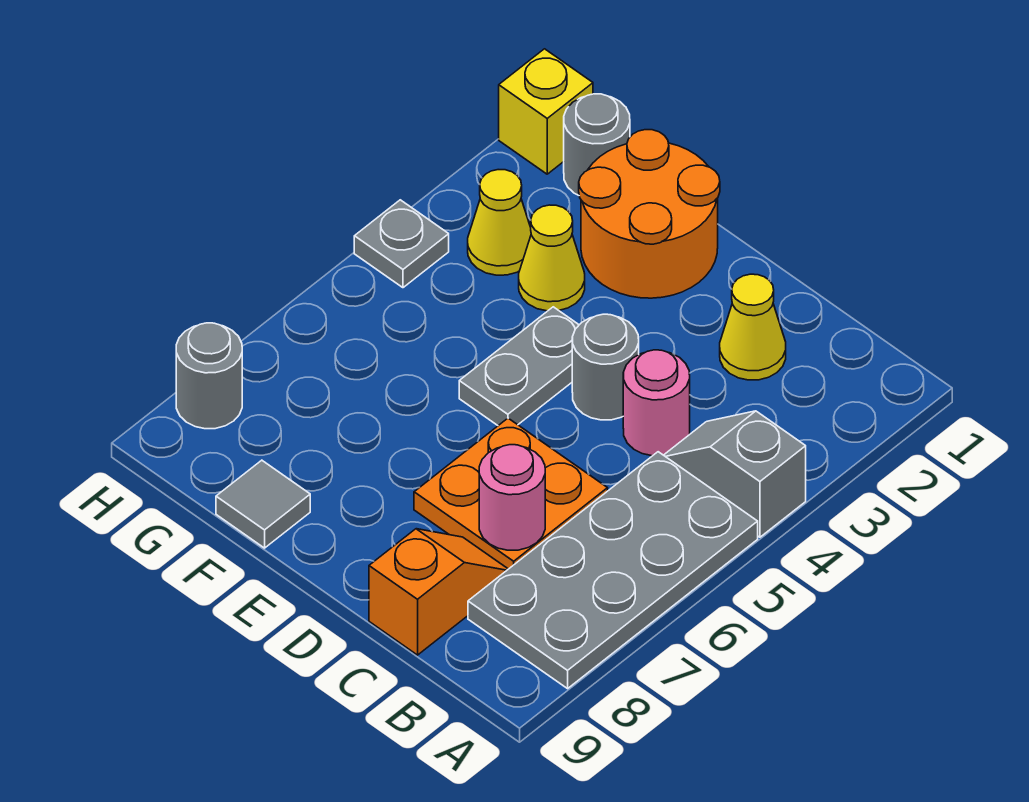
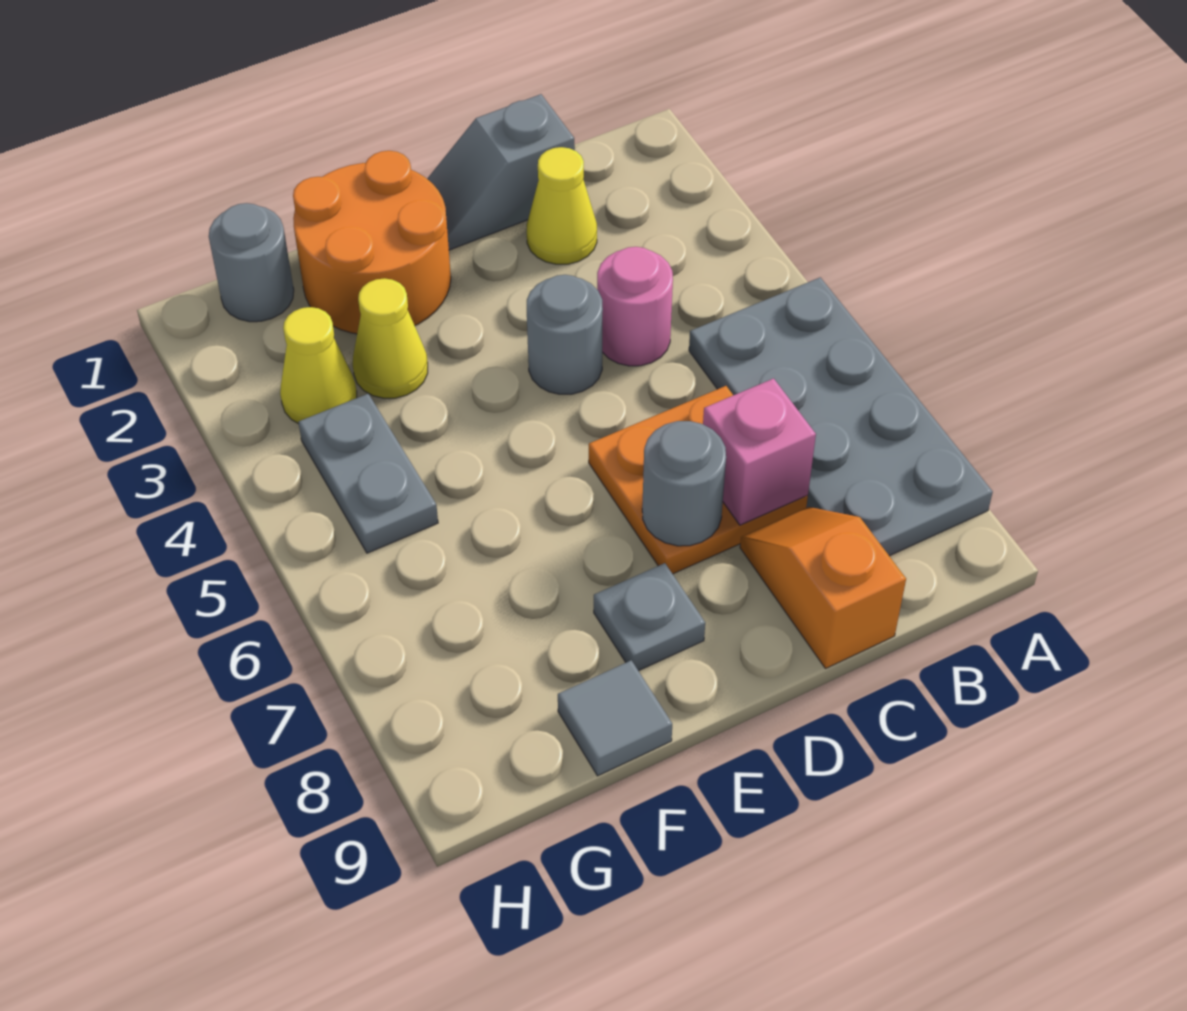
grey 1x2 slope [664,411,806,537] -> grey 1x2 slope moved to [427,94,575,250]
pink 1x1 round brick [479,445,545,550] -> pink 1x1 brick [703,378,816,525]
grey 1x2 plate [459,307,579,425] -> grey 1x2 plate moved to [298,394,438,553]
yellow 1x1 brick [499,49,593,174] -> none
grey 1x1 plate [354,200,449,288] -> grey 1x1 plate moved to [594,563,705,671]
grey 1x1 round brick [176,323,242,429] -> grey 1x1 round brick moved to [642,421,726,546]

